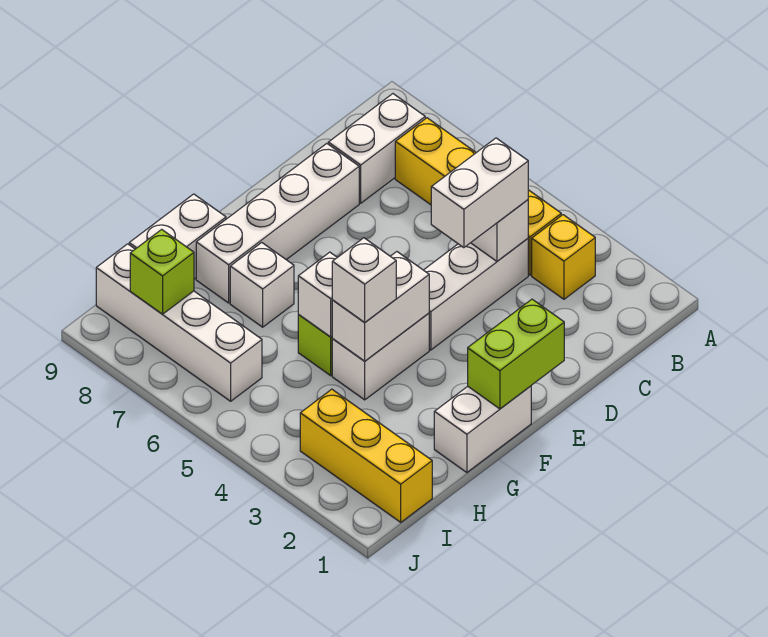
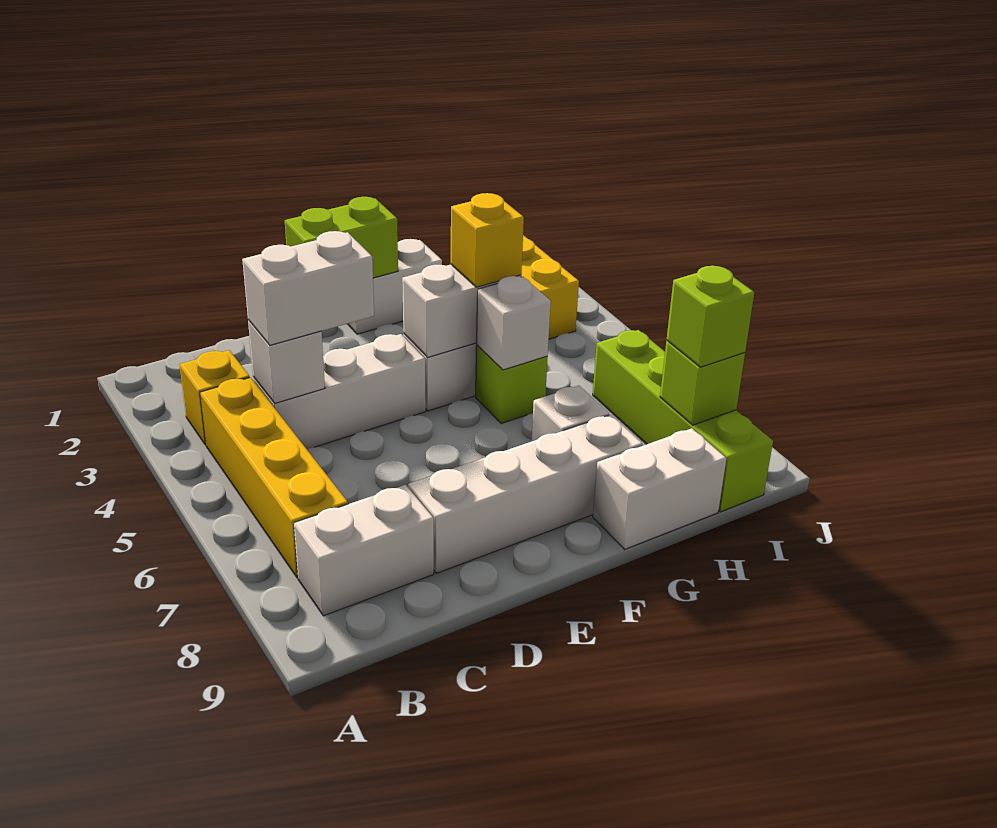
white 1x1 brick [332,238,396,322] -> yellow 1x1 brick [451,193,524,287]
white 1x4 brick [96,244,262,401] -> lime 1x4 brick [593,330,773,512]
none -> lime 1x1 brick [667,266,754,367]

